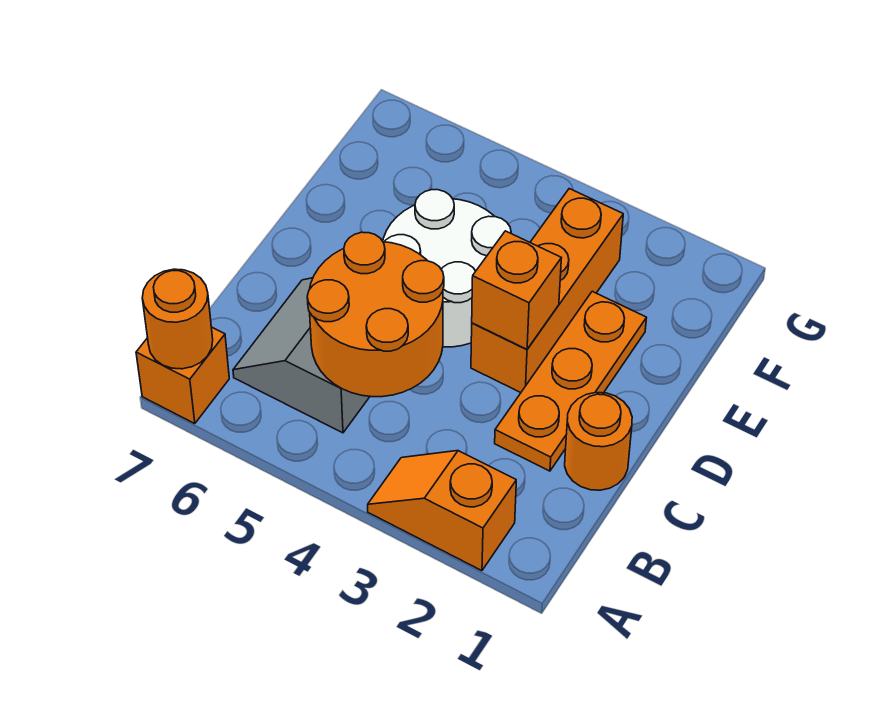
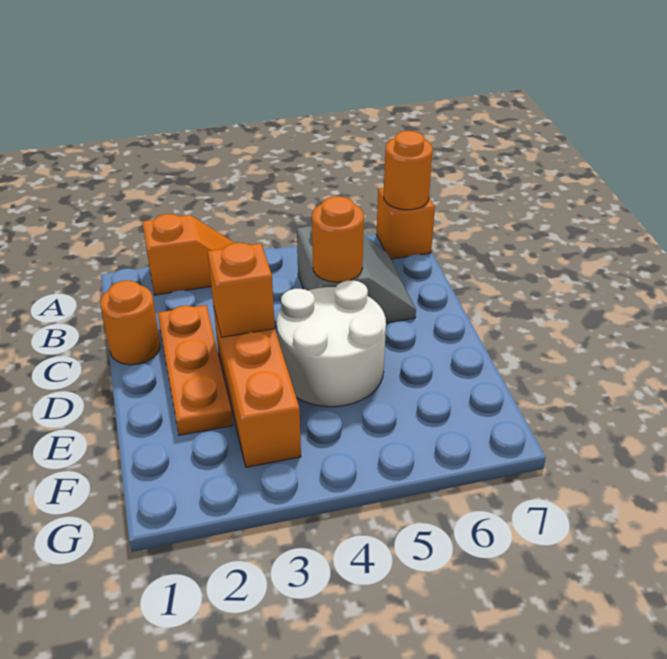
orange 2x2 round brick [307,232,444,397] -> orange 1x1 round brick [312,196,364,282]

